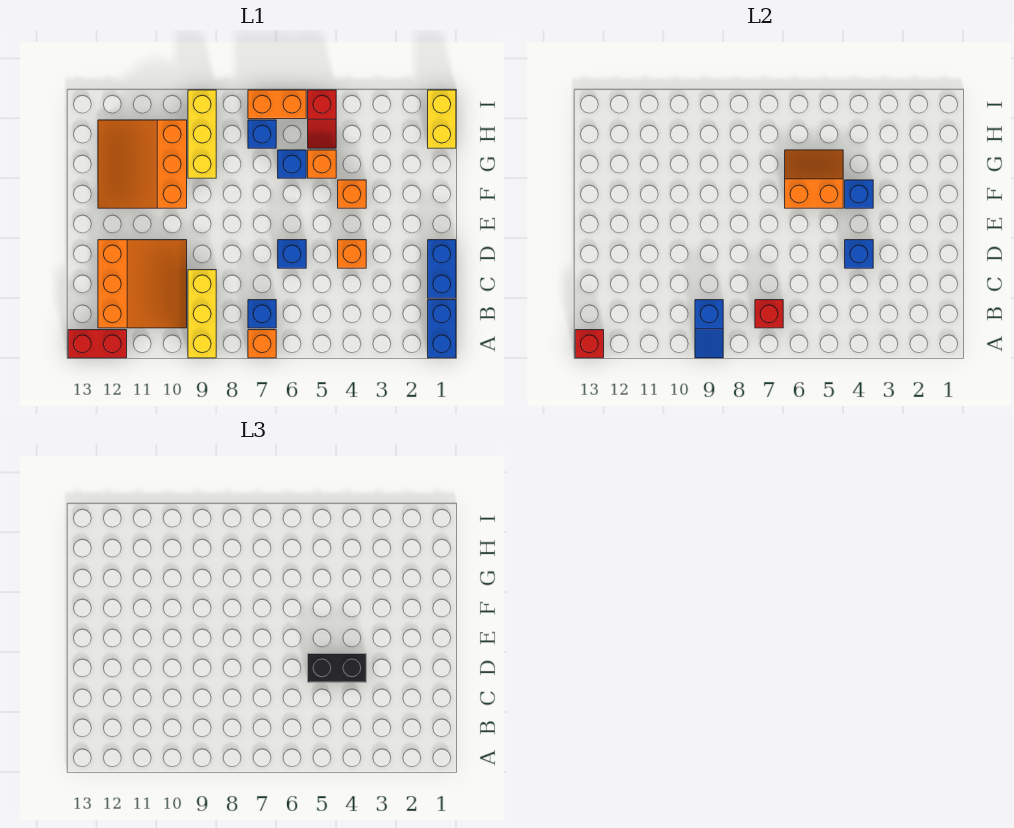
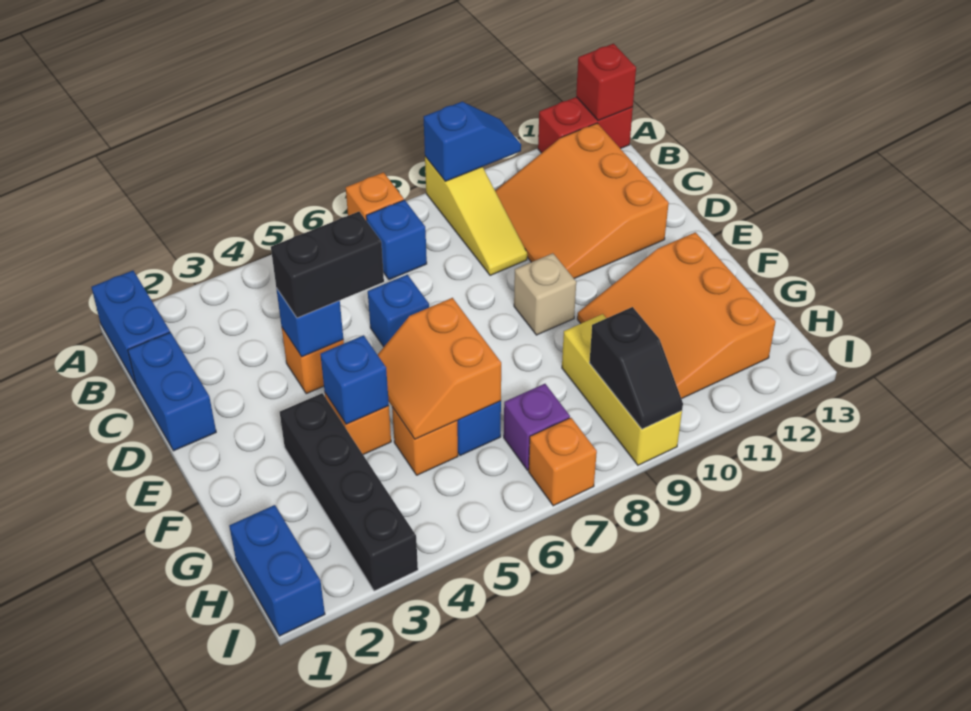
yellow 1x3 brick [188,270,216,358] -> yellow 1x3 slope [425,157,527,275]
blue 1x2 slope [695,300,723,358] -> blue 1x2 slope turned to [424,102,521,181]
red 1x1 brick [755,300,783,328] -> none
none -> tan 1x1 brick [514,253,576,335]
none -> black 1x4 brick [280,393,418,591]
orange 2x2 slope [785,150,843,208] -> orange 2x2 slope turned to [378,298,501,439]
orange 3x3 slope [98,120,187,208] -> orange 3x3 slope turned to [577,232,775,399]
yellow 1x2 brick [428,90,456,148] -> blue 1x2 brick [229,505,325,636]
red 1x2 slope [308,90,336,148] -> none
blue 1x1 brick [248,120,276,148] -> purple 1x1 brick [504,384,570,470]
none -> black 1x2 slope [589,307,683,429]
orange 1x2 brick [248,90,306,119] -> orange 1x1 brick [529,418,597,506]

